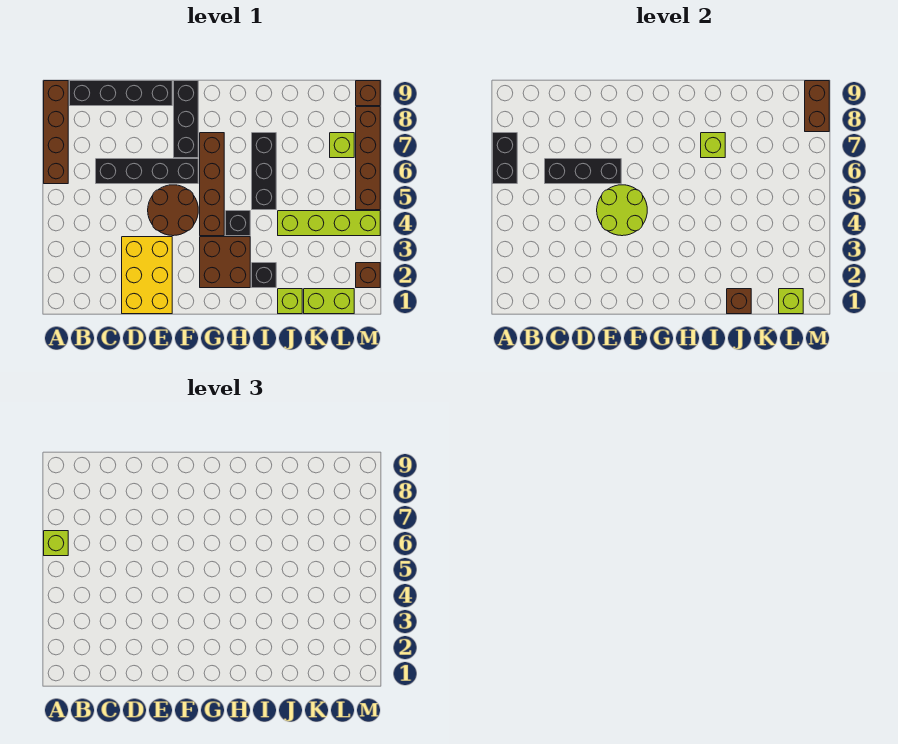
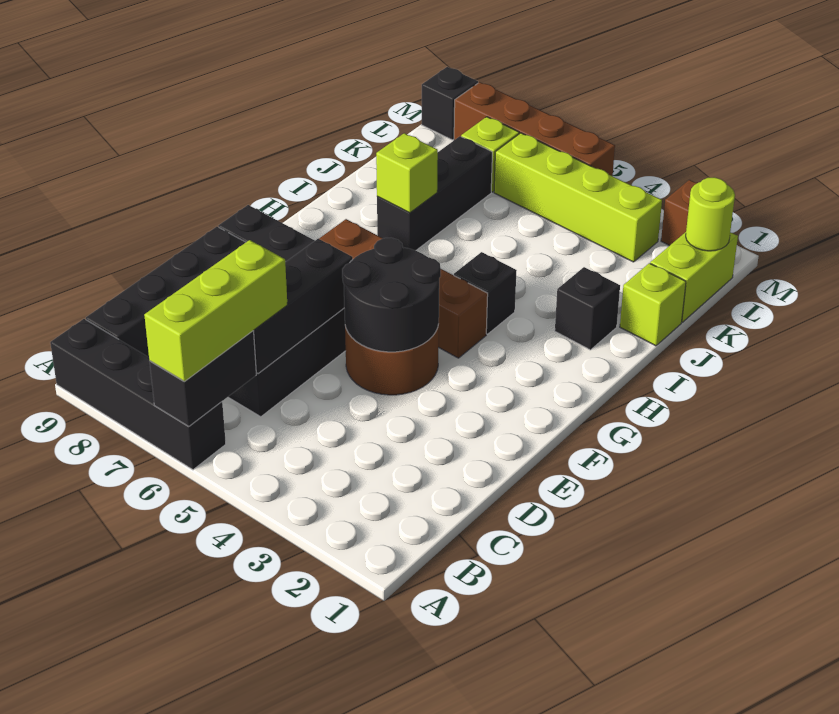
brown 1x4 brick [44,81,68,184] -> black 1x4 brick [50,319,226,470]
black 1x2 brick [493,133,517,184] -> black 1x2 brick turned to [150,331,256,427]
lime 1x1 brick [44,531,68,556] -> lime 1x3 brick [144,240,287,381]
yellow 2x3 brick [122,237,172,314] -> none
lime 2x2 round brick [597,185,647,236] -> black 2x2 round brick [342,238,441,352]
brown 2x2 brick [200,237,250,288] -> none
black 1x3 brick [252,133,276,210] -> black 1x3 brick turned to [377,136,492,251]
brown 1x1 brick [727,289,751,314] -> none
lime 1x4 brick [278,211,380,236] -> lime 1x4 brick turned to [494,133,662,262]
lime 1x1 brick [779,289,803,314] -> lime 1x1 round brick [686,177,735,251]
brown 1x2 brick [805,81,829,132] -> none
brown 1x1 brick [356,81,380,106] -> black 1x1 brick [422,67,478,140]

